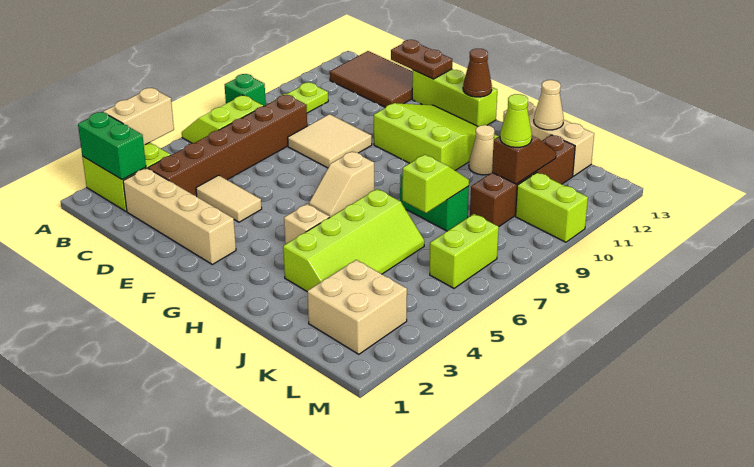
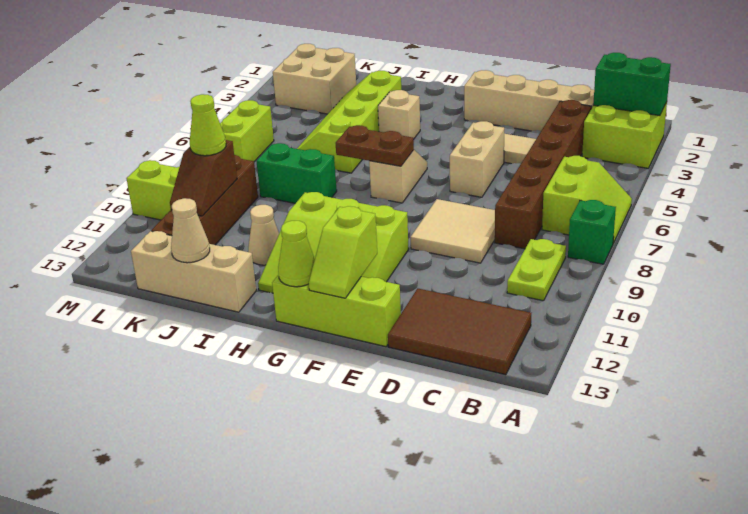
tan 1x2 brick [103,88,174,145] -> tan 1x2 brick moved to [450,121,504,197]
brown 1x2 plate [391,40,452,79] -> brown 1x2 plate moved to [336,125,414,166]
brown 1x1 cone [463,49,492,97] -> lime 1x1 cone [278,221,315,287]
lime 1x2 slope [402,154,469,213] -> lime 1x2 slope moved to [309,206,377,298]

